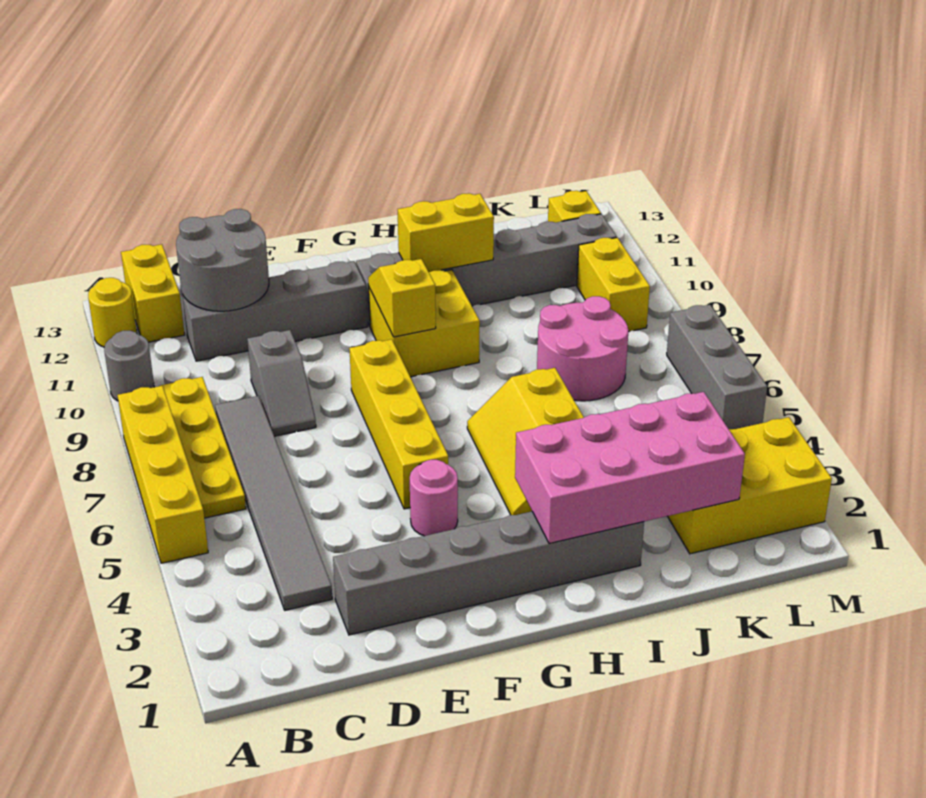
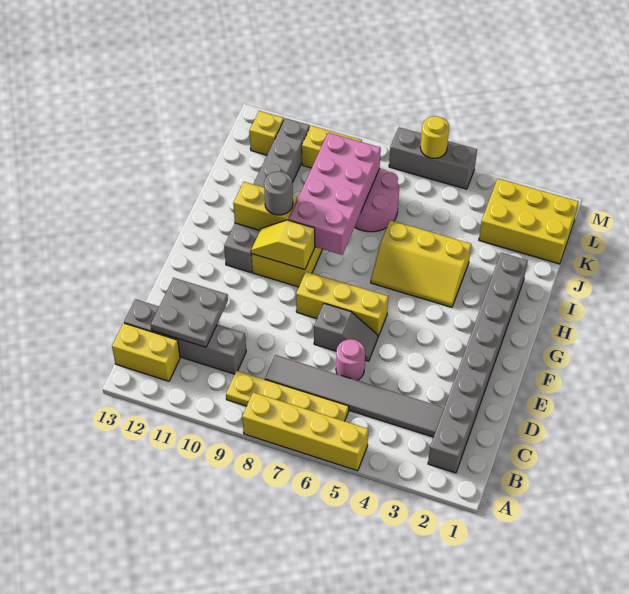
grey 1x1 round brick [104,331,154,401] -> grey 1x1 round brick moved to [264,171,293,215]
yellow 1x1 round brick [88,278,137,347] -> yellow 1x1 round brick moved to [420,116,449,158]
grey 1x4 brick [182,261,368,361] -> grey 1x4 brick turned to [124,299,246,374]
grey 2x2 round brick [176,209,269,311] -> grey 2x2 plate [151,278,228,347]
grey 1x6 brick [333,512,644,635] -> grey 1x8 brick [428,253,528,473]
grey 1x2 slope [247,330,316,436] -> grey 1x2 slope moved to [314,303,378,361]
pink 1x1 round brick [410,460,458,536] -> pink 1x1 round brick moved to [336,339,365,380]
yellow 1x4 brick [349,339,448,509] -> yellow 1x3 brick [296,272,388,336]
pink 2x4 brick [515,392,745,544] -> pink 2x4 brick moved to [289,133,381,255]
yellow 1x2 brick [398,193,494,272] -> yellow 1x2 brick turned to [233,182,297,230]
yellow 2x3 brick [668,417,832,554] -> yellow 2x3 brick turned to [479,179,579,264]

